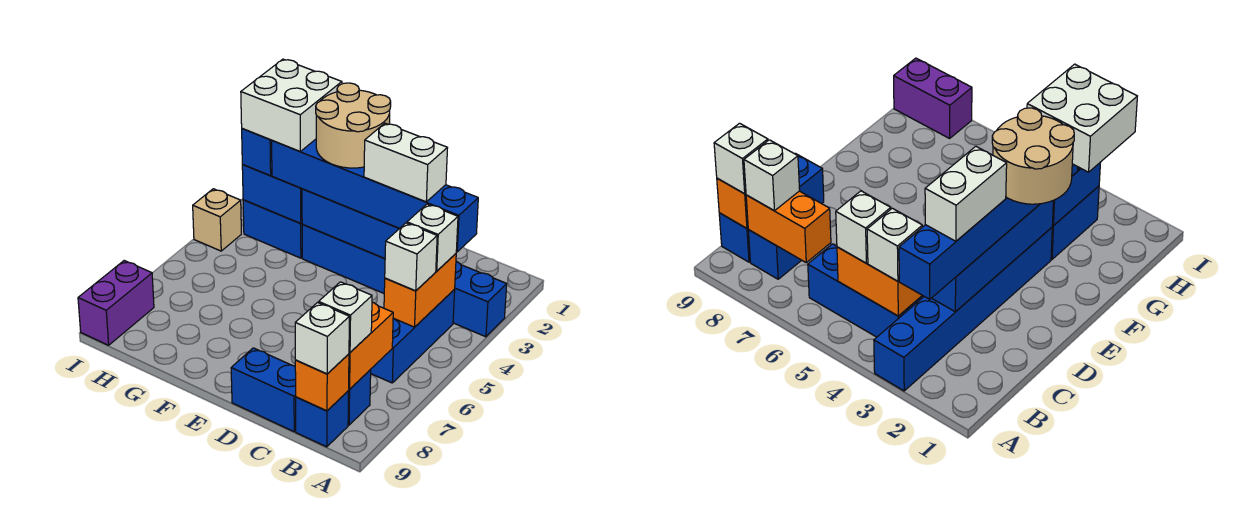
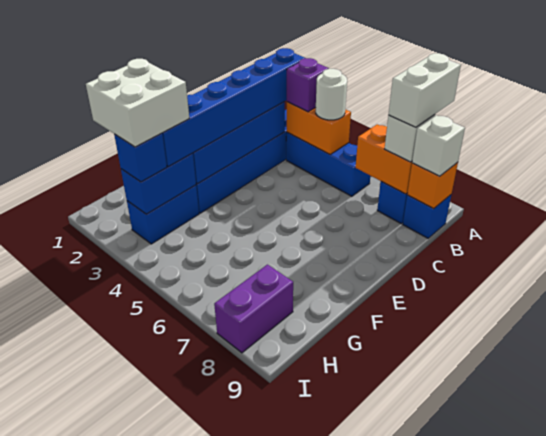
white 1x1 brick [407,204,458,271] -> purple 1x1 brick [287,58,329,112]
white 1x1 brick [385,223,437,291] -> white 1x1 round brick [316,69,347,120]
white 1x2 brick [364,123,447,202] -> white 1x2 brick moved to [388,53,461,127]
blue 1x2 brick [231,348,296,432] -> none
tan 2x2 round brick [316,83,391,168] -> none
tan 1x1 brick [193,189,241,251] -> none
purple 1x2 brick [78,261,154,345] -> purple 1x2 brick turned to [214,265,293,353]

